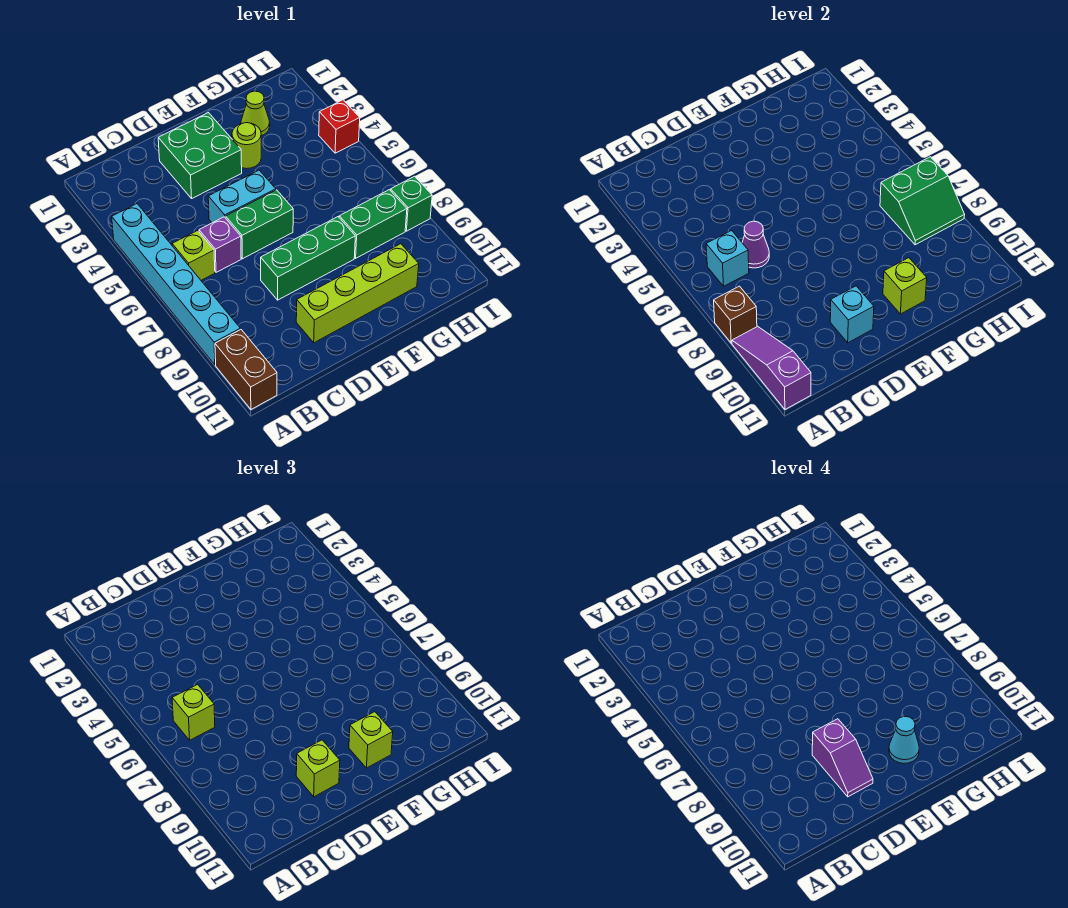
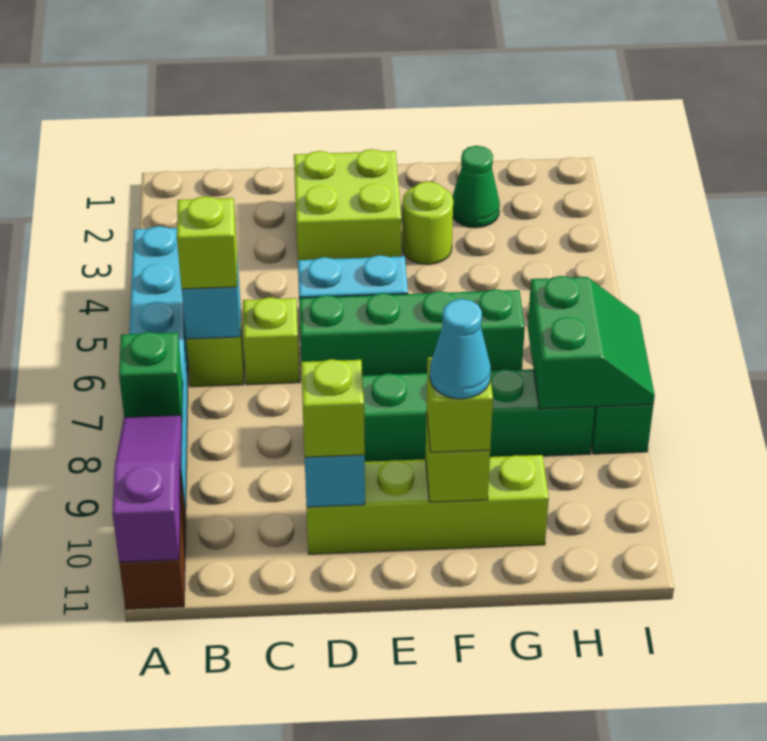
brown 1x1 brick [714,286,757,343] -> green 1x1 brick [119,332,183,421]
purple 1x1 brick [199,217,241,272] -> lime 1x1 brick [243,297,299,385]
purple 1x1 cone [742,221,769,268] -> none
green 2x2 brick [158,113,242,198] -> lime 2x2 brick [294,149,402,260]
green 1x2 brick [226,190,293,259] -> green 1x4 brick [299,289,525,376]
purple 1x2 slope [812,719,873,797] -> none
lime 1x1 cone [241,91,270,136] -> green 1x1 cone [452,146,500,228]
green 2x2 slope [880,157,965,245] -> green 2x2 slope turned to [528,276,655,409]
red 1x1 brick [319,100,360,153] -> none

